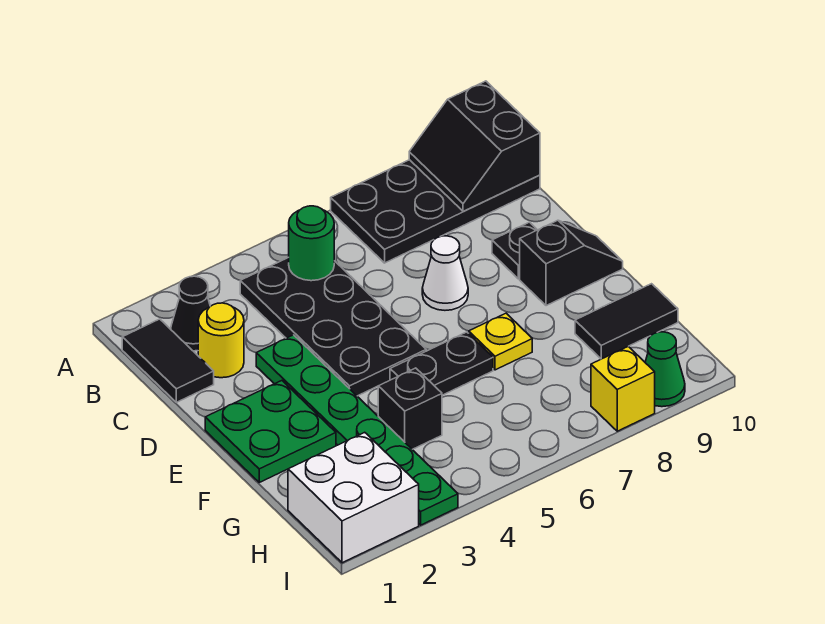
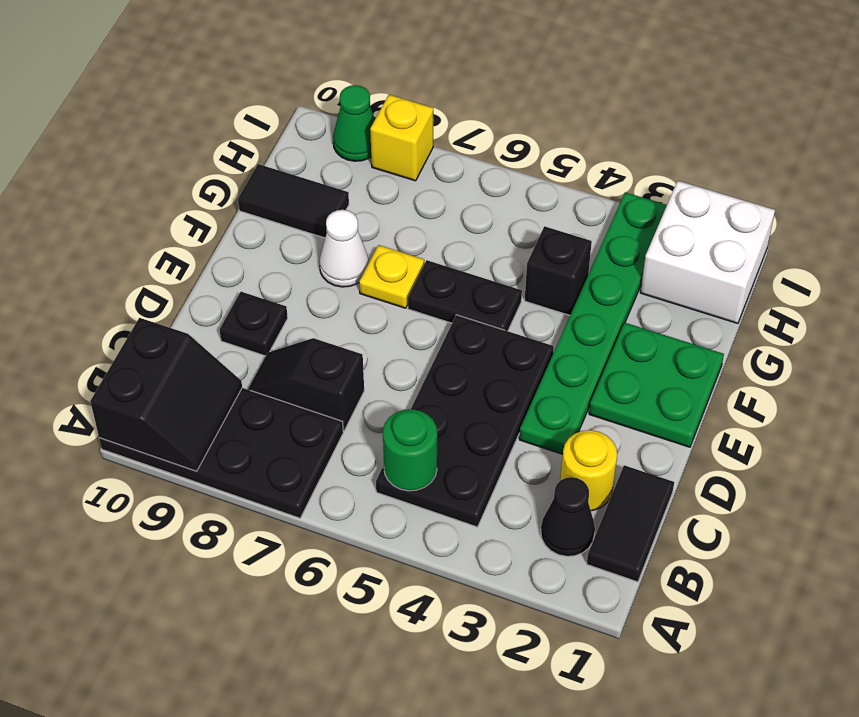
white 1x1 cone [422,236,468,310] -> white 1x1 cone moved to [319,210,369,287]
black 1x2 slope [520,220,623,306] -> black 1x2 slope moved to [248,338,364,431]

